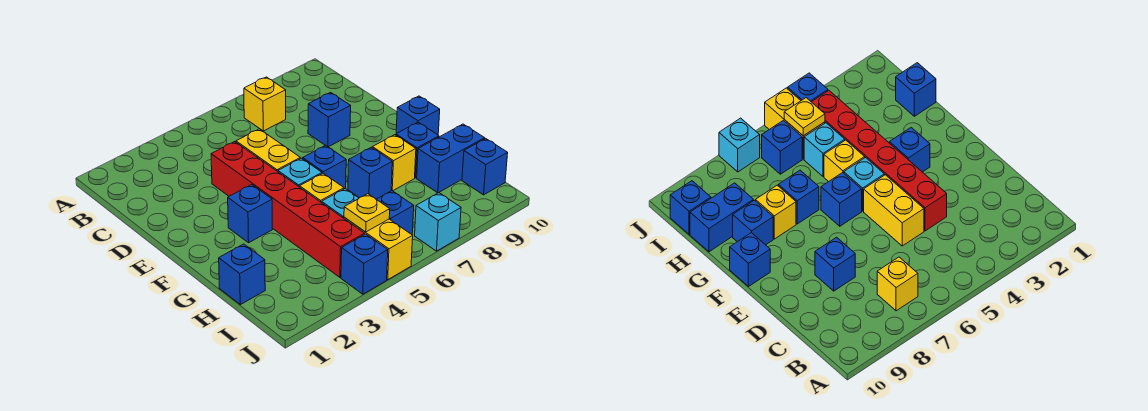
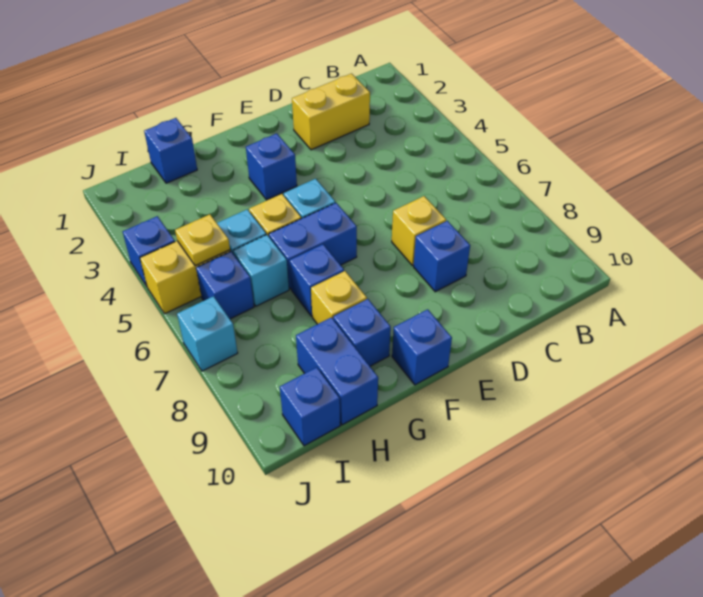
yellow 1x1 brick [244,77,286,131] -> yellow 1x1 brick moved to [392,196,446,266]
red 1x6 brick [211,142,365,277] -> none
yellow 1x2 brick [236,129,300,172] -> yellow 1x2 brick moved to [292,74,370,150]
blue 1x1 brick [303,145,346,189] -> blue 1x2 brick [269,203,357,289]
none -> cyan 1x1 brick [233,235,289,306]

